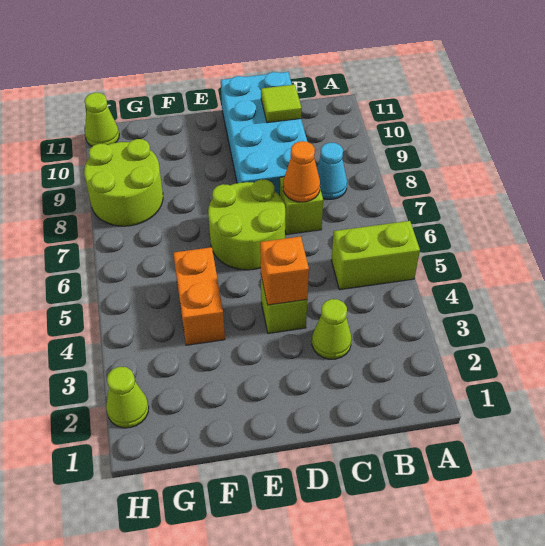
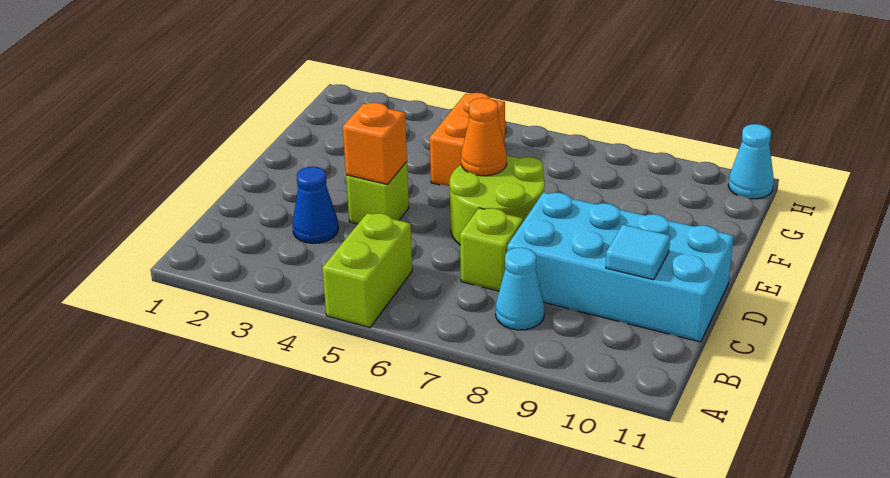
lime 1x1 cone [312,299,352,359] -> blue 1x1 cone [293,167,338,243]
orange 1x1 cone [283,141,320,202] -> orange 1x1 cone moved to [461,98,507,176]
lime 1x1 tile [261,85,302,123] -> cyan 1x1 tile [606,225,670,280]
orange 1x2 brick [173,247,225,345] -> orange 1x2 brick turned to [430,93,505,186]
lime 2x2 round brick [84,139,163,226] -> none
lime 1x1 cone [106,367,149,428] -> none
lime 1x1 cone [85,93,119,146] -> cyan 1x1 cone [728,124,774,199]

